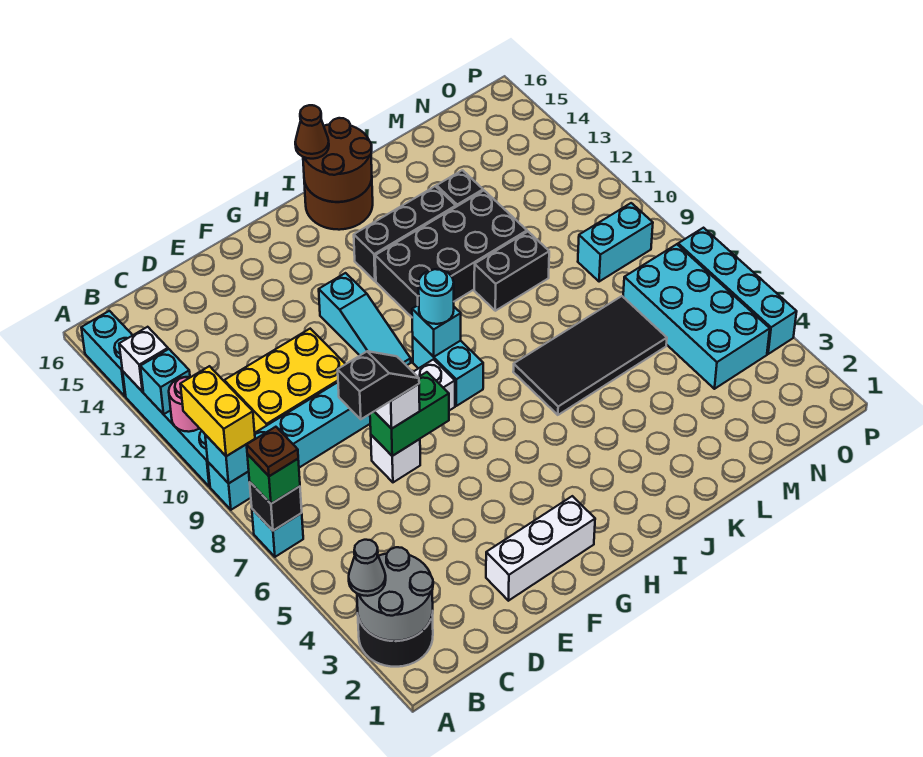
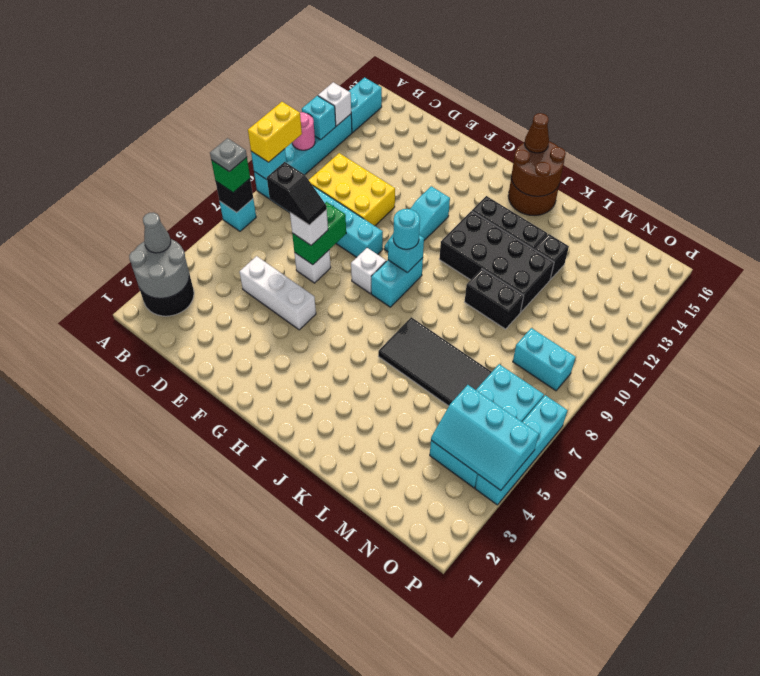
brown 1x1 plate [247,427,298,476] -> grey 1x1 plate [210,138,247,172]
white 1x3 brick [486,496,595,601] -> white 1x3 brick moved to [240,256,316,330]
green 1x2 brick [370,372,449,456] -> green 1x2 brick turned to [292,202,346,265]
none -> cyan 2x3 slope [431,385,539,491]

